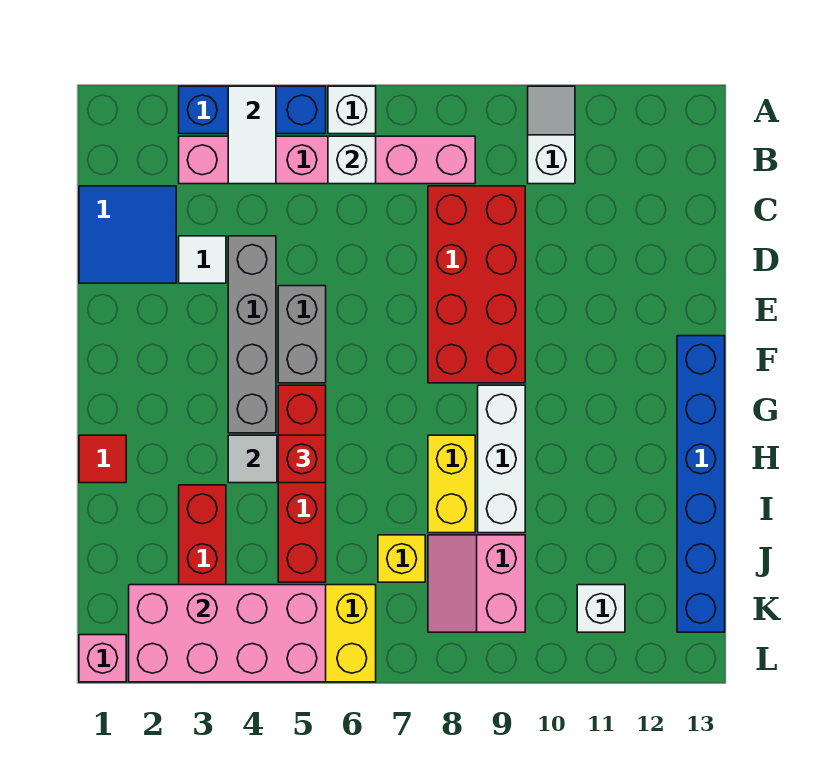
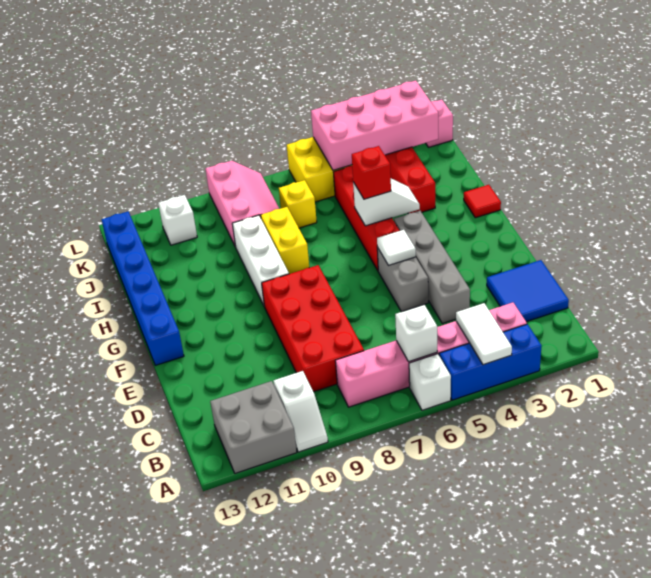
none -> grey 2x2 brick [210,381,297,473]
white 1x1 tile [179,236,226,283] -> white 1x1 tile moved to [377,230,416,265]
pink 2x2 slope [428,535,525,632] -> pink 2x3 slope [205,161,279,247]

